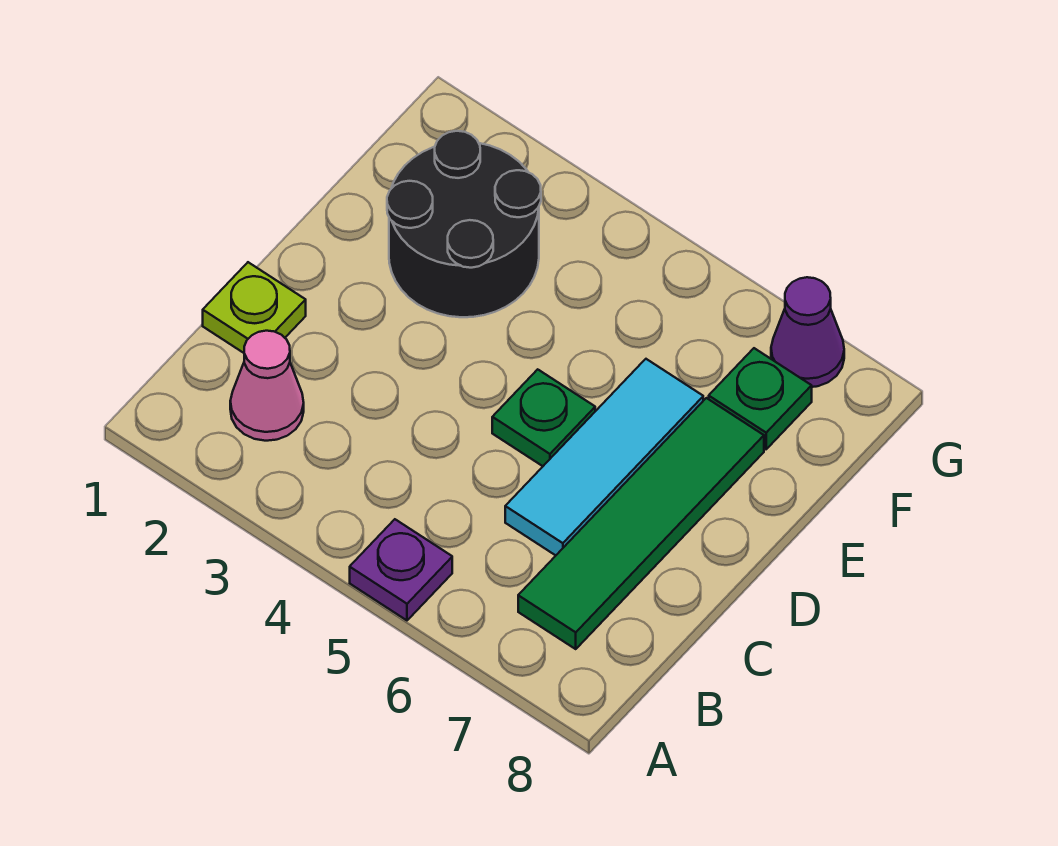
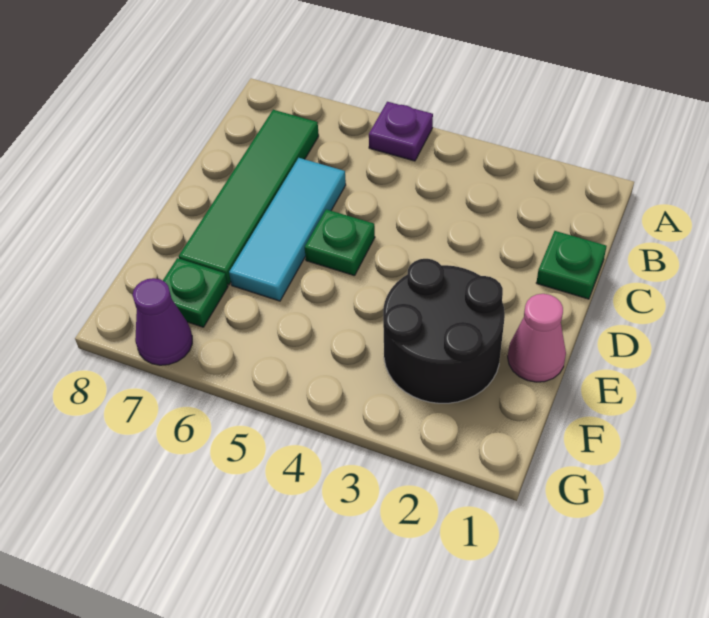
pink 1x1 cone [230,331,304,441] -> pink 1x1 cone moved to [508,294,566,382]
lime 1x1 plate [203,262,306,353] -> green 1x1 plate [536,231,607,299]

